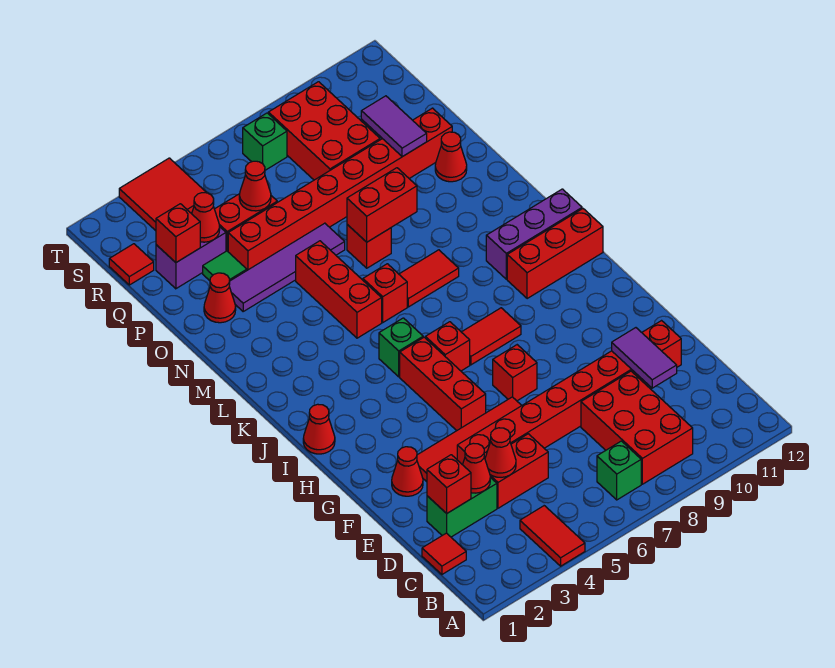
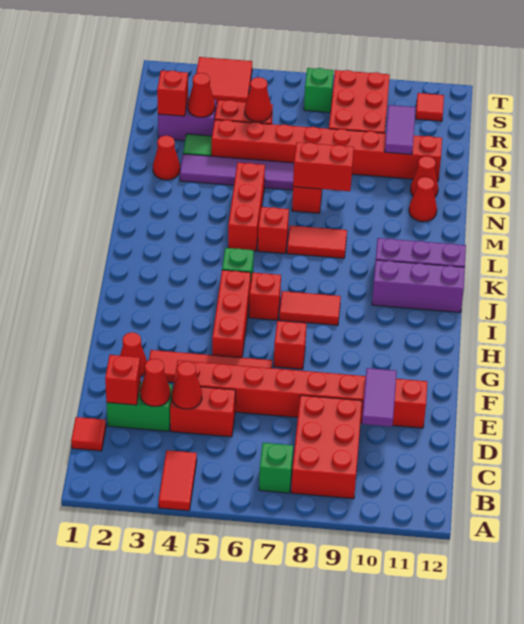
red 1x1 cone [303,404,335,454] -> red 1x1 cone moved to [409,177,437,222]
red 1x3 brick [507,209,603,299] -> purple 1x3 brick [372,260,465,312]
red 1x1 tile [109,244,154,285] -> red 1x1 tile moved to [416,93,444,121]

